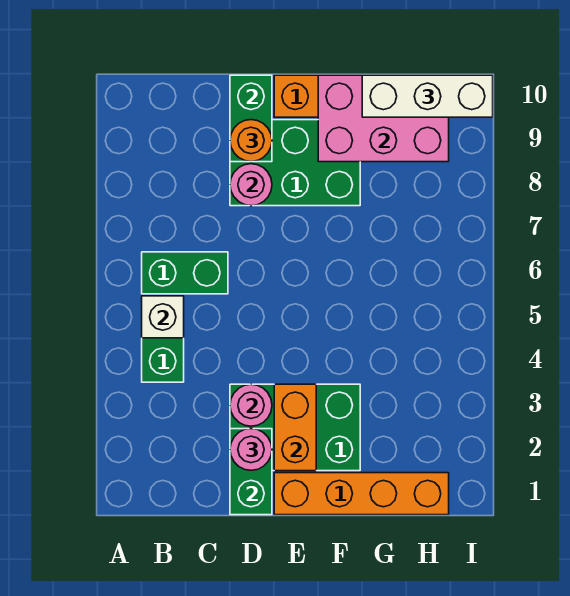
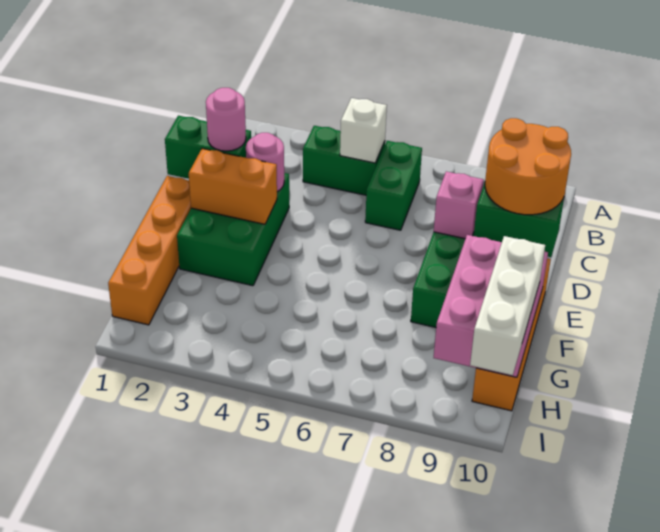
pink 1x1 round brick [230,164,272,206] -> pink 1x1 brick [434,172,484,239]
orange 1x1 round brick [230,120,272,162] -> orange 2x2 round brick [485,118,571,215]

